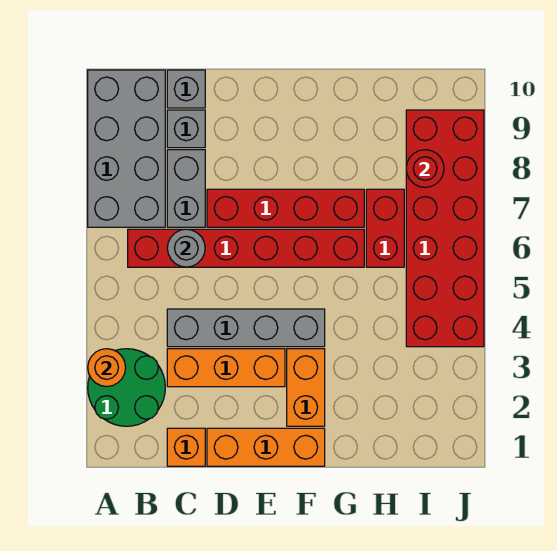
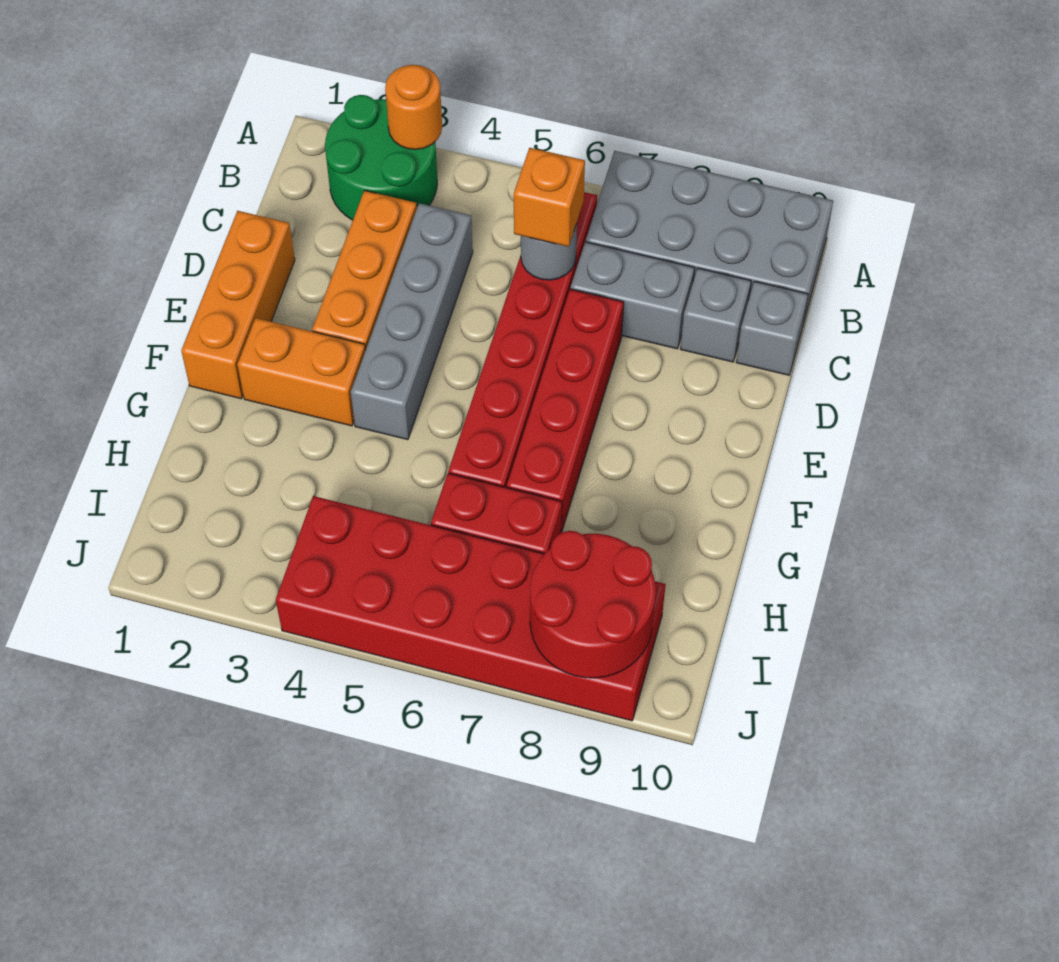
orange 1x1 brick [167,428,205,466] -> orange 1x1 brick moved to [514,148,585,247]
red 1x1 round brick [406,150,444,187] -> red 2x2 round brick [530,531,656,678]

